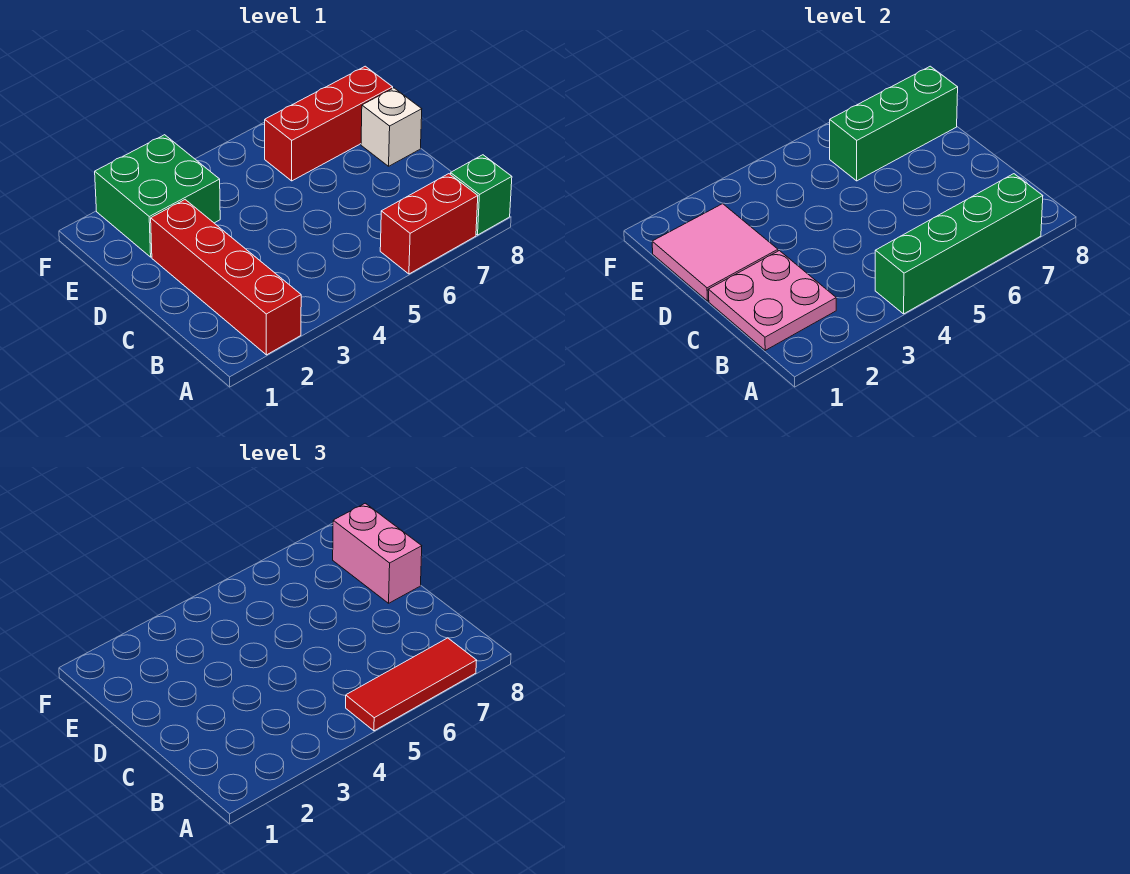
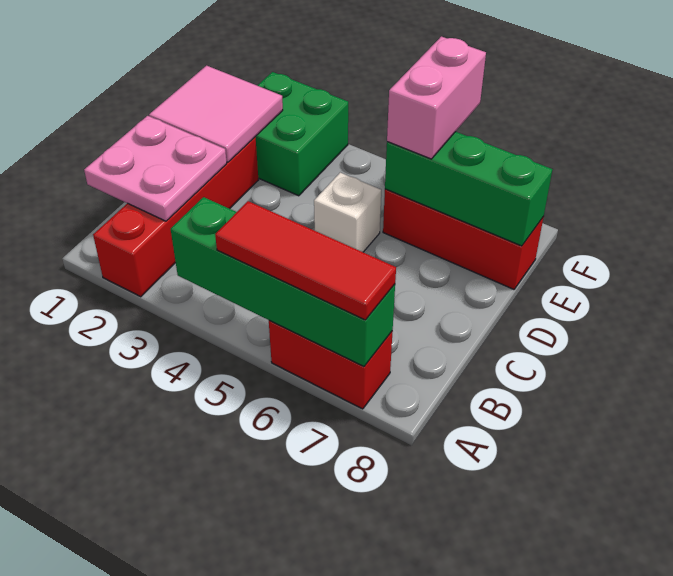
green 1x1 brick [450,155,512,235] -> none
white 1x1 brick [361,88,422,166] -> white 1x1 brick moved to [314,173,381,252]
pink 1x2 brick [333,503,422,603] -> pink 1x2 brick moved to [387,36,486,159]

